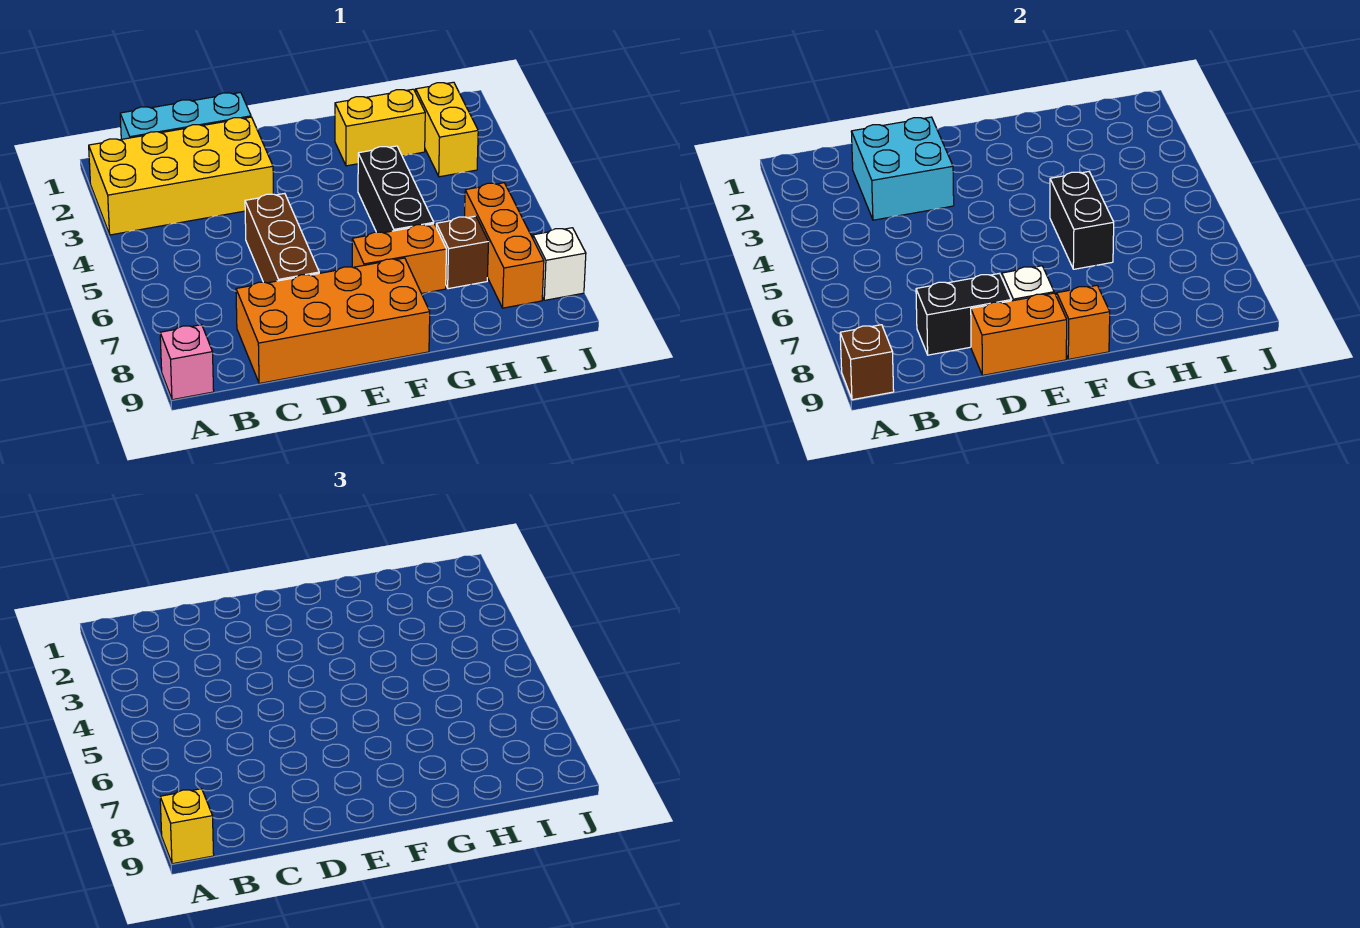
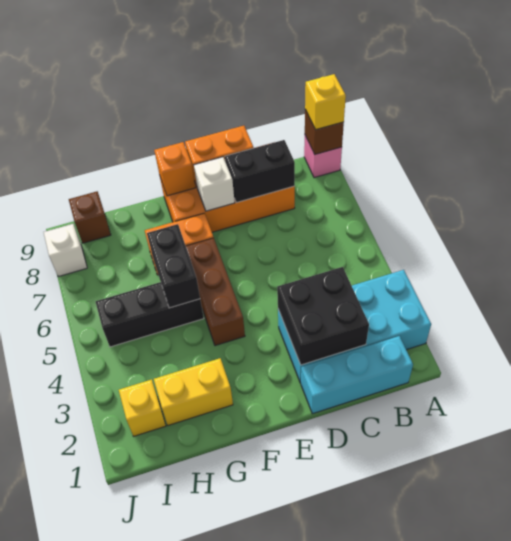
yellow 2x4 brick [89,117,273,235] -> cyan 2x4 brick [278,270,431,383]
cyan 2x2 brick [851,117,954,220] -> black 2x2 brick [277,267,369,365]
brown 1x3 brick [245,193,319,283] -> brown 1x3 brick moved to [186,238,245,346]
black 1x3 brick [358,146,434,233] -> black 1x3 brick turned to [96,282,204,347]
brown 1x1 brick [436,216,488,289] -> brown 1x1 brick moved to [69,191,111,243]
yellow 1x2 brick [416,82,478,177] -> yellow 1x1 brick [119,379,166,436]
orange 1x3 brick [465,183,544,308] -> none

